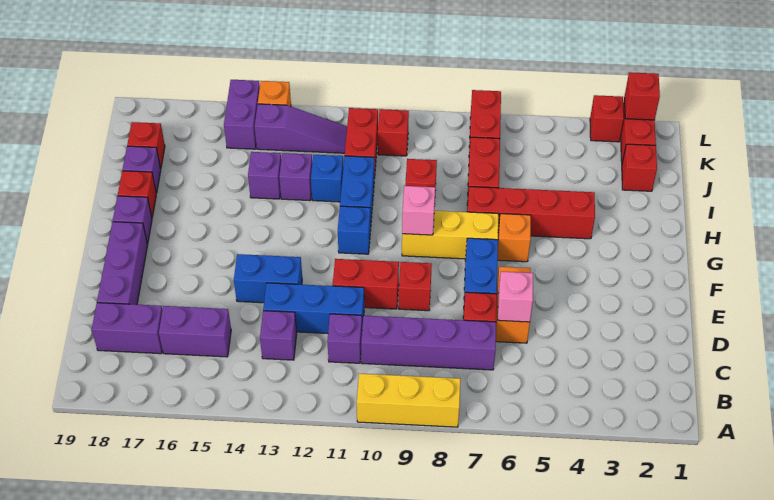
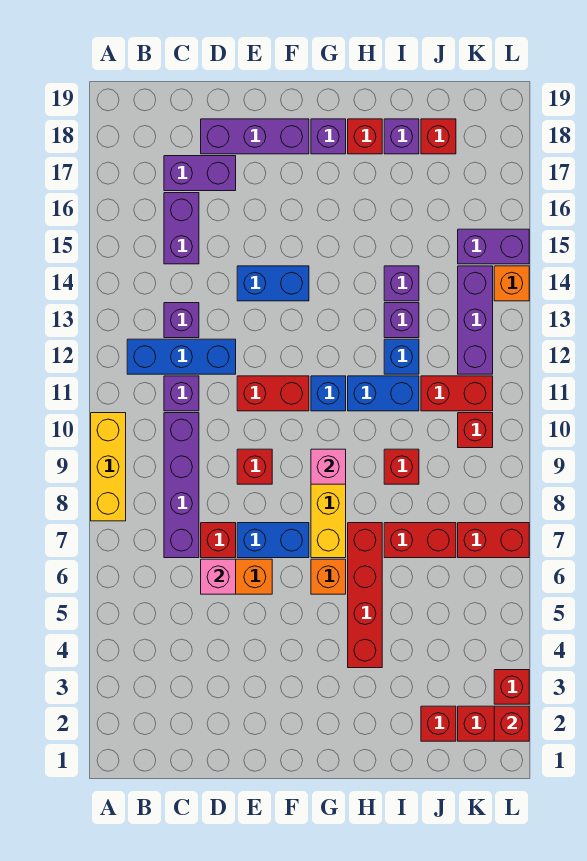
purple 1x2 brick [92,303,162,354] -> purple 1x2 brick turned to [164,156,236,191]
blue 1x3 brick [263,283,364,333] -> blue 1x3 brick turned to [127,339,236,374]
red 1x2 brick [333,259,399,309] -> red 1x2 brick turned to [237,376,309,411]
blue 1x2 brick [234,254,302,303] -> blue 1x2 brick turned to [237,266,309,301]
purple 1x3 slope [255,104,347,153] -> purple 1x3 brick [458,266,493,374]

